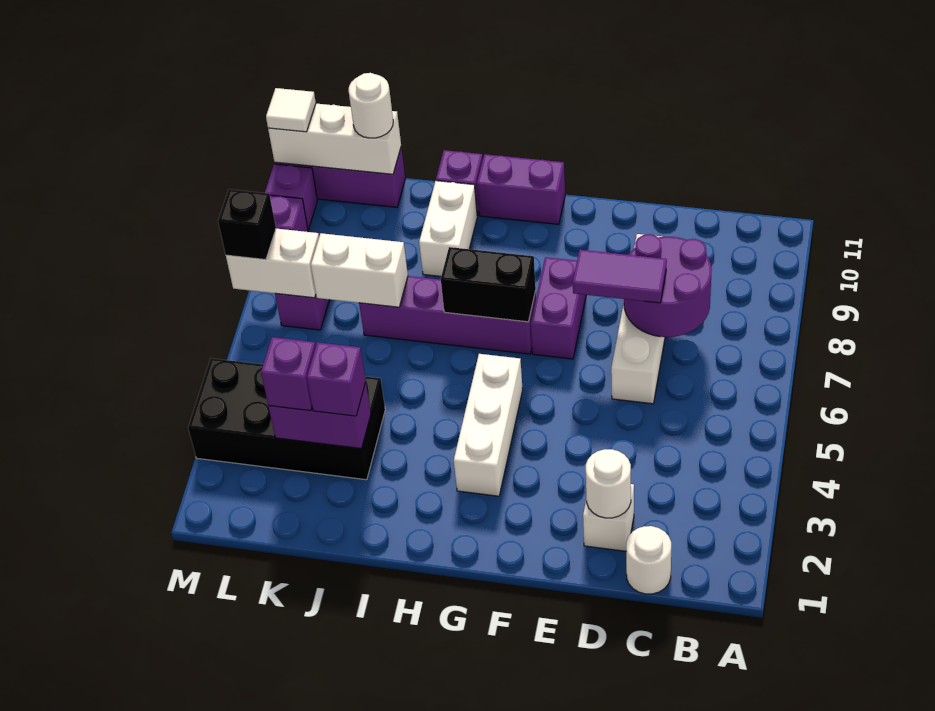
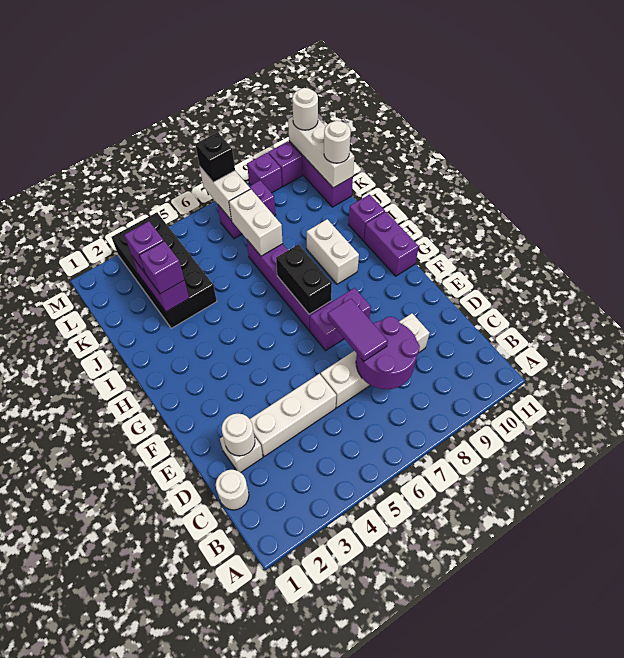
white 1x3 brick [454,354,523,496] -> white 1x3 brick moved to [250,374,336,457]
white 1x2 brick [419,181,477,276] -> white 1x2 brick turned to [307,219,359,284]
white 1x1 tile [266,88,316,132] -> white 1x1 round brick [292,88,318,130]

